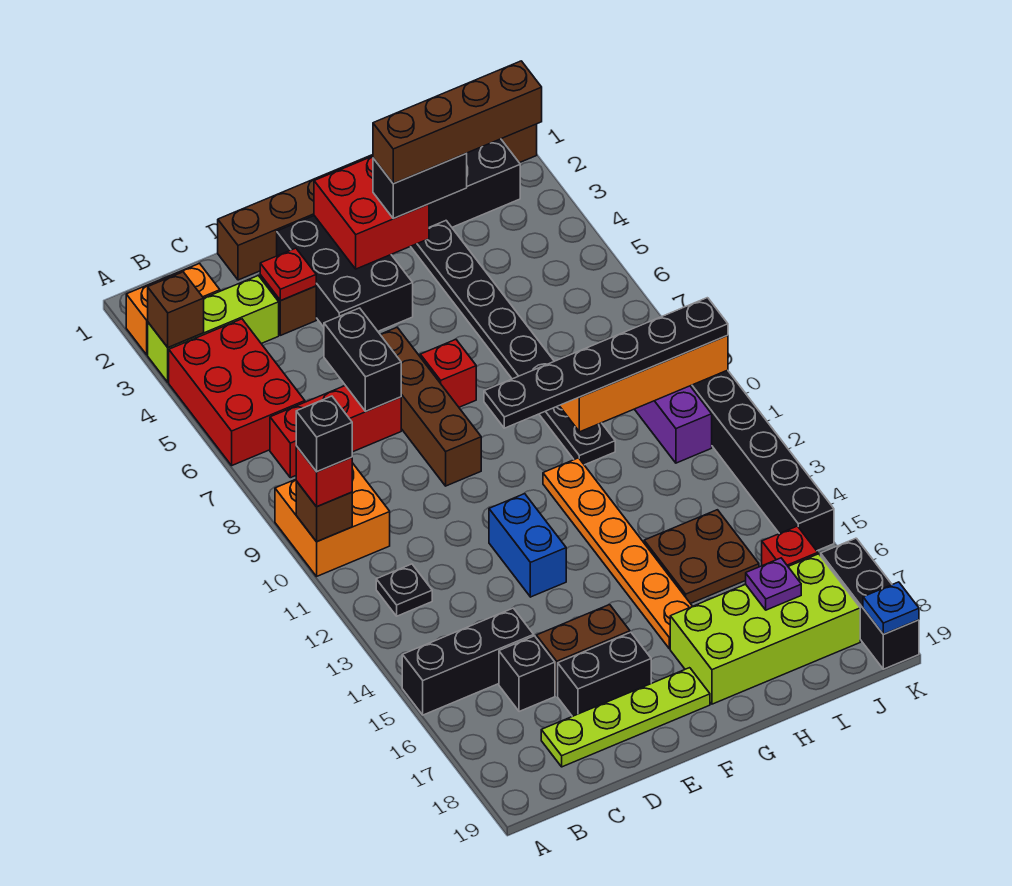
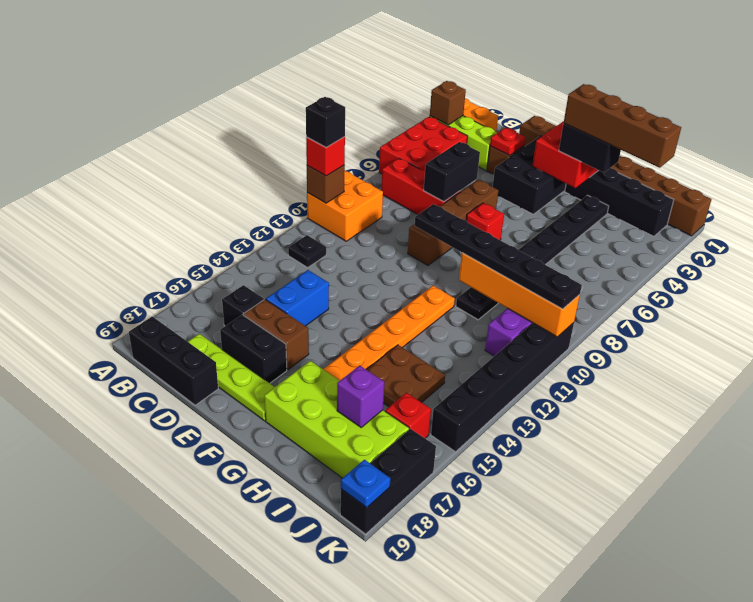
black 1x3 brick [402,608,534,715] -> black 1x3 brick moved to [129,317,218,405]
blue 1x2 brick [489,494,566,597] -> blue 1x2 brick moved to [266,270,329,326]
purple 1x1 plate [746,558,801,610] -> purple 1x1 brick [337,366,384,427]

